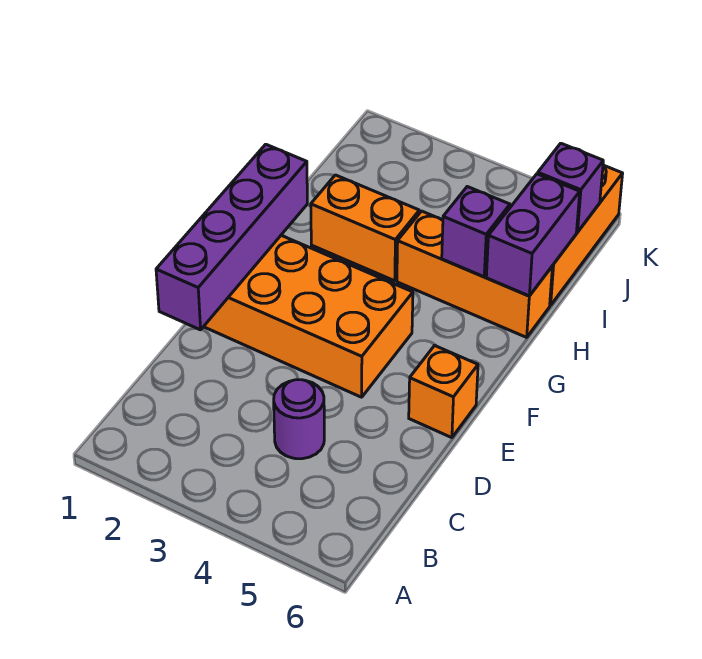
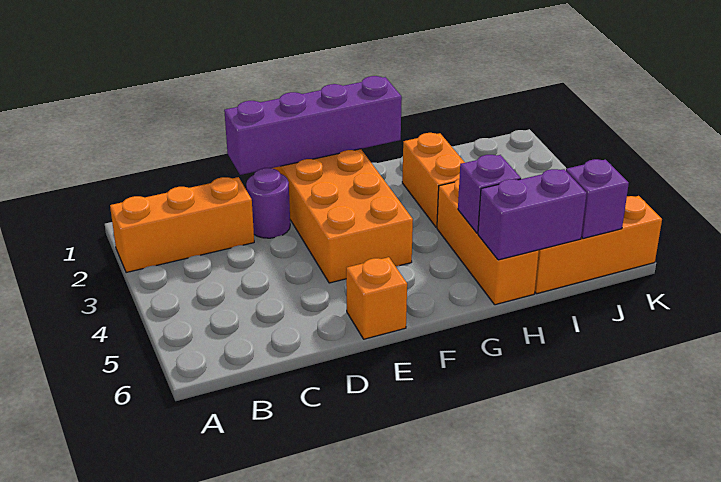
none -> orange 1x3 brick [110,177,254,273]
purple 1x1 round brick [274,380,324,459] -> purple 1x1 round brick moved to [246,168,290,238]

